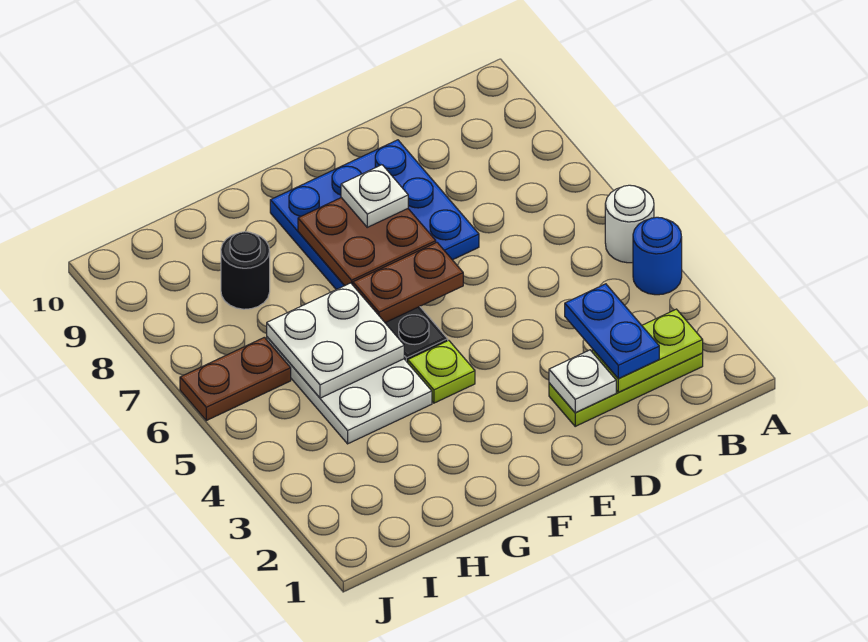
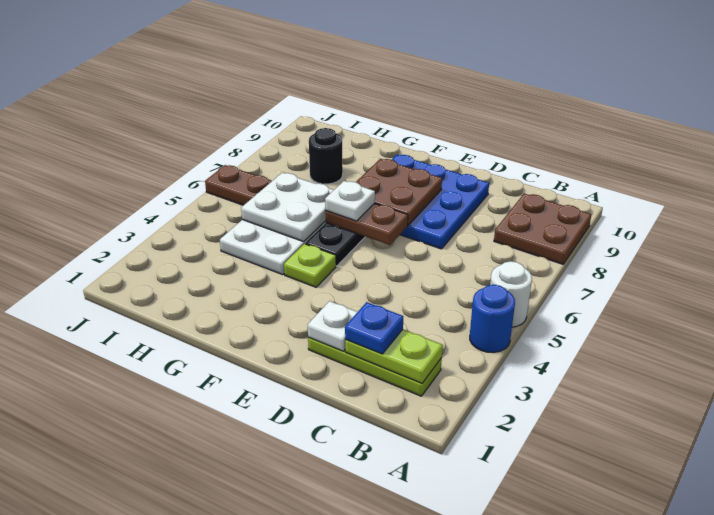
none -> brown 2x2 plate [494,194,591,264]
blue 1x2 plate [565,284,659,379] -> blue 1x1 plate [345,302,403,354]
white 1x1 plate [341,165,408,227] -> white 1x1 plate moved to [325,181,375,221]

